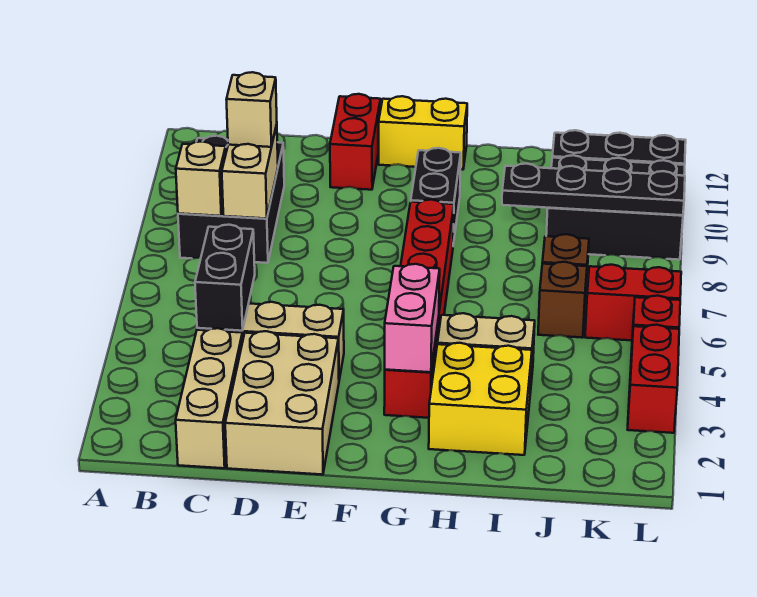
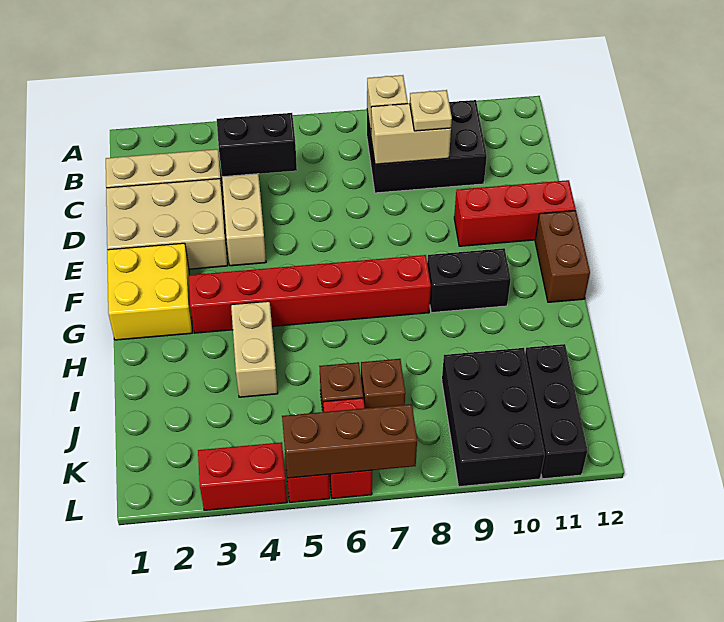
tan 1x1 brick [226,72,277,147] -> tan 1x1 plate [410,90,452,131]
red 1x2 brick [330,94,381,190] -> red 1x3 brick [454,180,576,246]
yellow 1x2 brick [379,96,467,170] -> brown 1x2 brick [535,211,590,302]
pink 1x2 brick [385,264,440,372] -> none
yellow 2x2 brick [429,343,532,455] -> yellow 2x2 brick moved to [107,243,192,340]
black 1x4 plate [502,164,685,215] -> none
none -> brown 1x3 brick [282,404,417,478]

